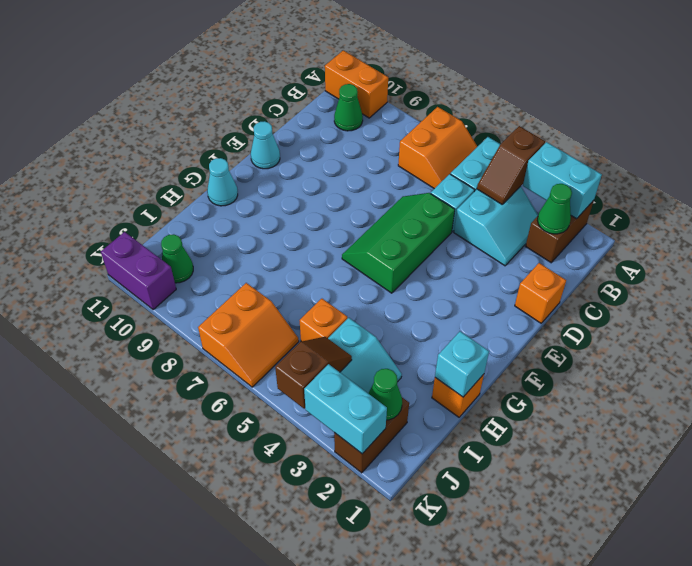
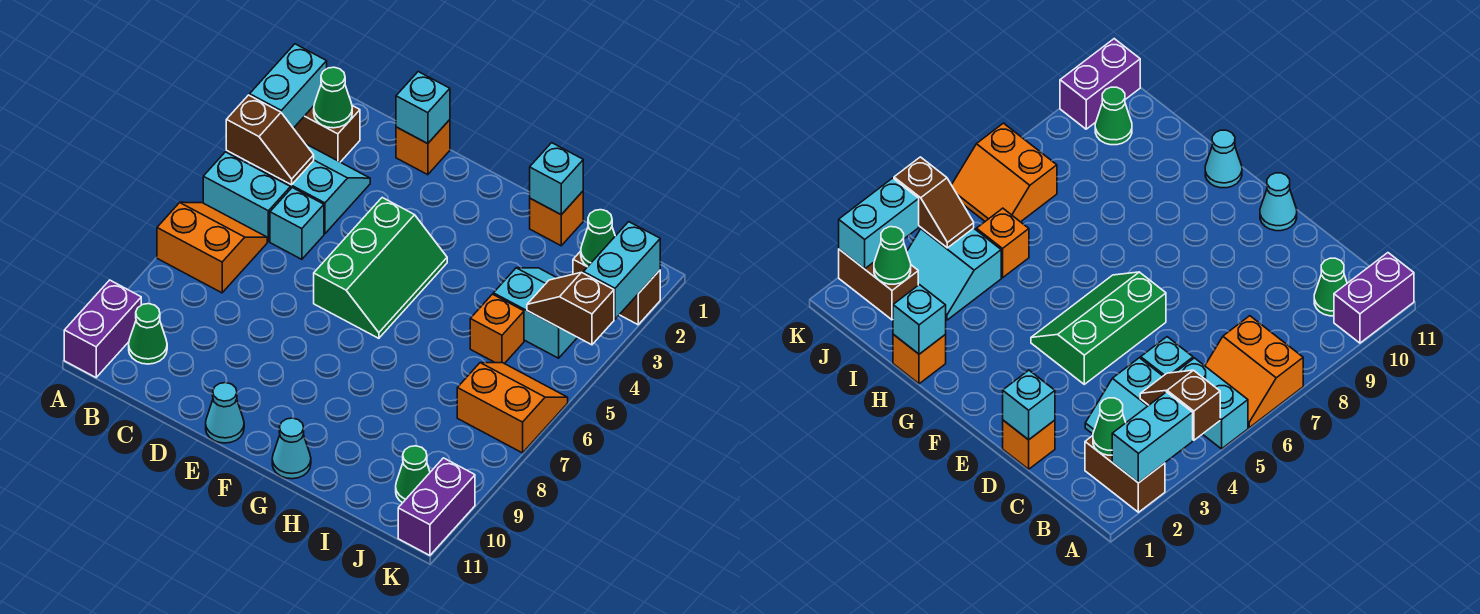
orange 1x2 brick [325,50,388,118] -> purple 1x2 brick [64,280,141,377]
none -> cyan 1x1 brick [396,72,450,144]
green 2x3 slope [342,193,455,293] -> green 2x3 slope turned to [314,198,447,338]

